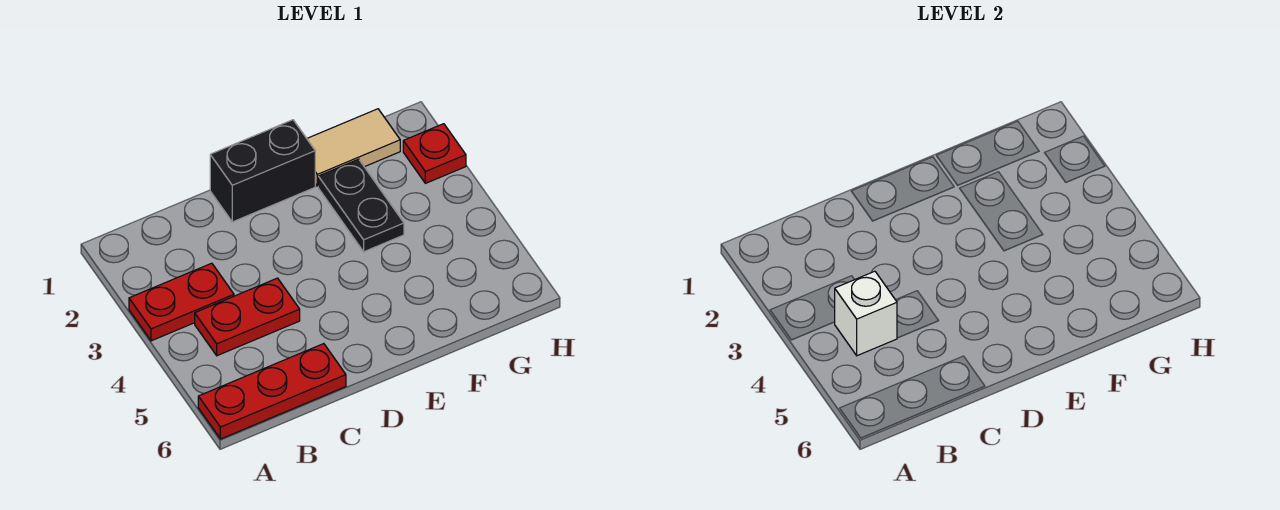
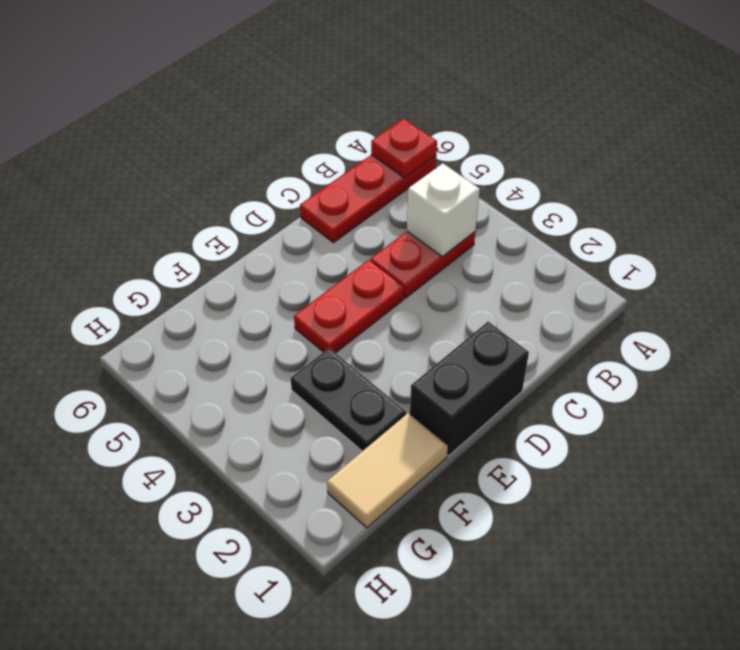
red 1x2 plate [129,263,234,341] -> red 1x2 plate moved to [294,260,404,353]
red 1x1 plate [403,124,466,183] -> red 1x1 plate moved to [371,118,437,178]

